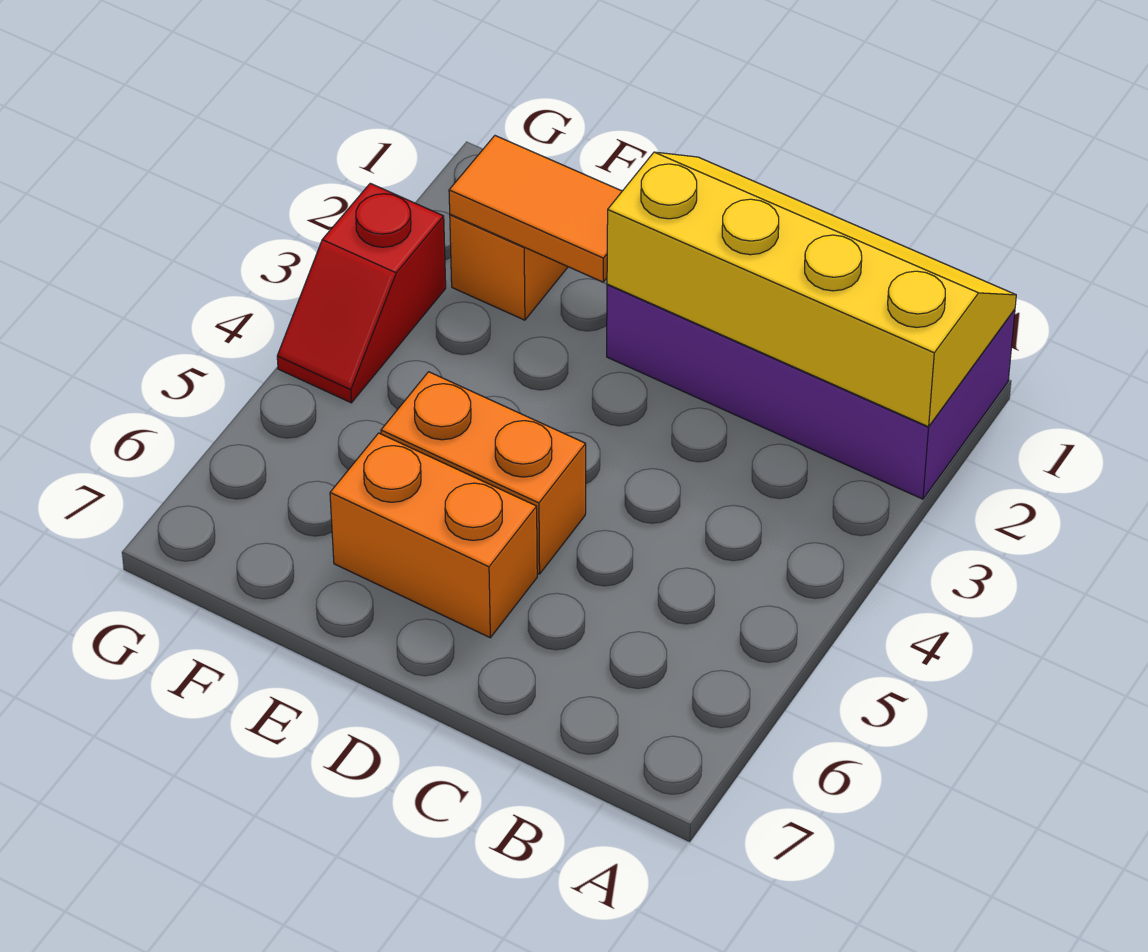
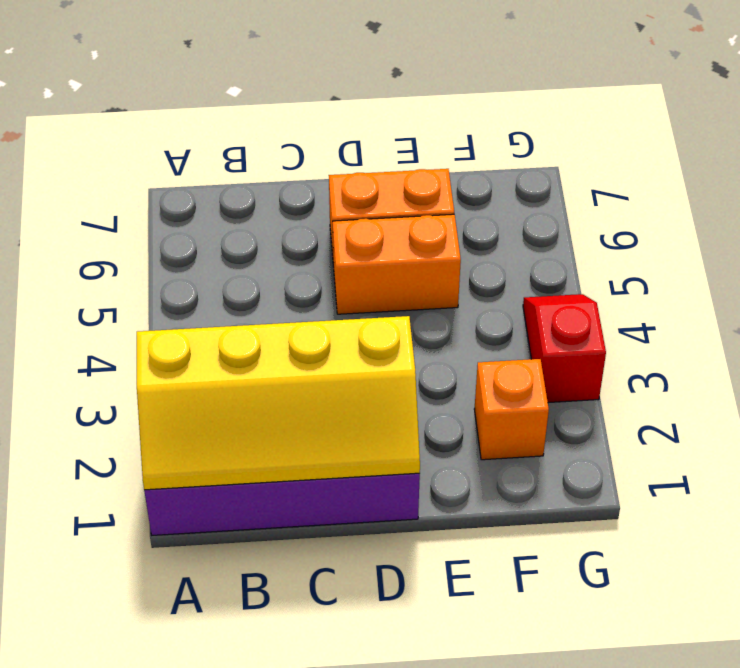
orange 1x2 tile [449,136,622,282] -> none

